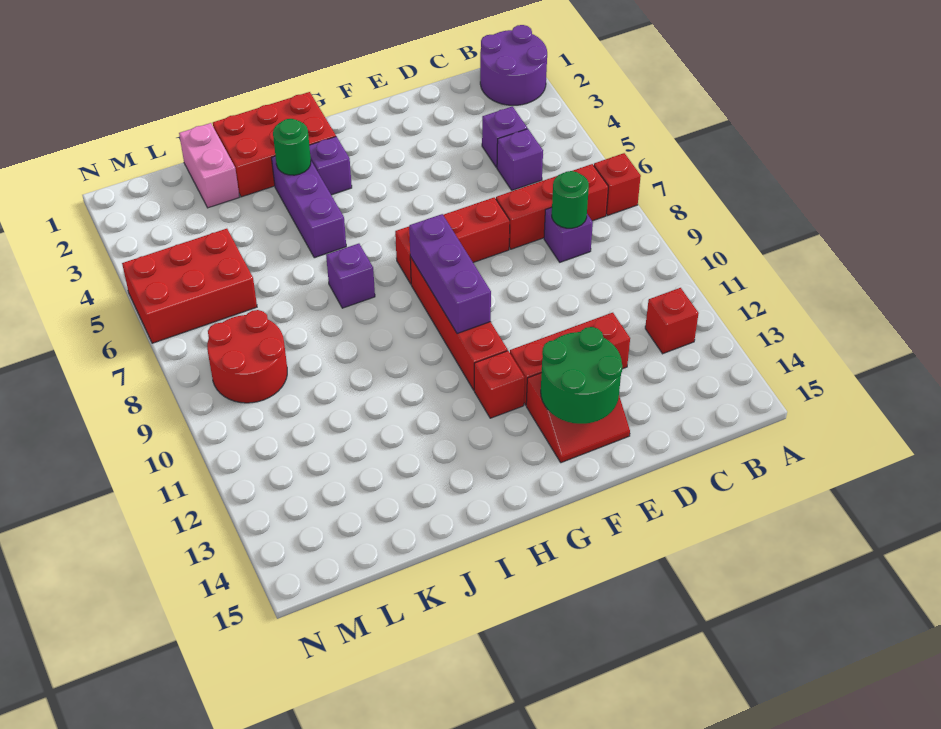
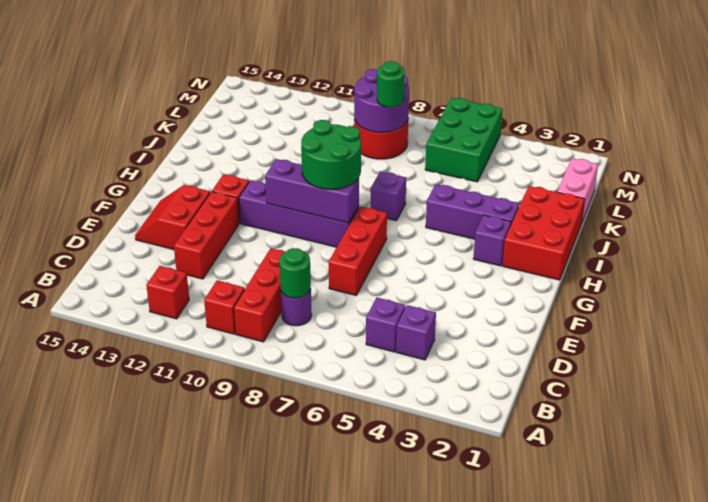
purple 2x2 round brick [480,25,547,105] -> purple 2x2 round brick moved to [354,69,409,132]
red 1x1 brick [594,153,641,215] -> red 1x1 brick moved to [204,280,245,334]
red 1x3 brick [496,164,608,249] -> red 1x3 brick moved to [234,248,285,342]
purple 1x1 brick [544,207,593,262] -> purple 1x1 round brick [281,289,312,326]
green 2x2 round brick [541,327,622,424] -> green 2x2 round brick moved to [301,120,361,189]
red 1x4 brick [410,257,508,390] -> purple 1x4 brick [239,181,359,247]
green 1x1 round brick [273,119,311,175] -> green 1x1 round brick moved to [377,61,405,107]
pink 1x2 brick [179,123,239,208] -> pink 1x2 brick turned to [558,158,598,224]
red 2x3 brick [122,229,257,343] -> green 2x3 brick [425,98,503,182]

